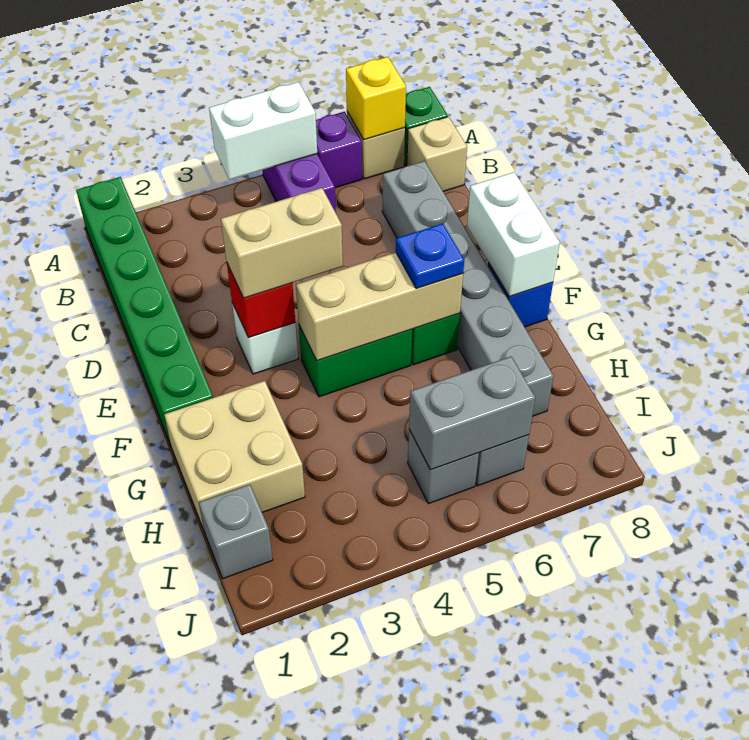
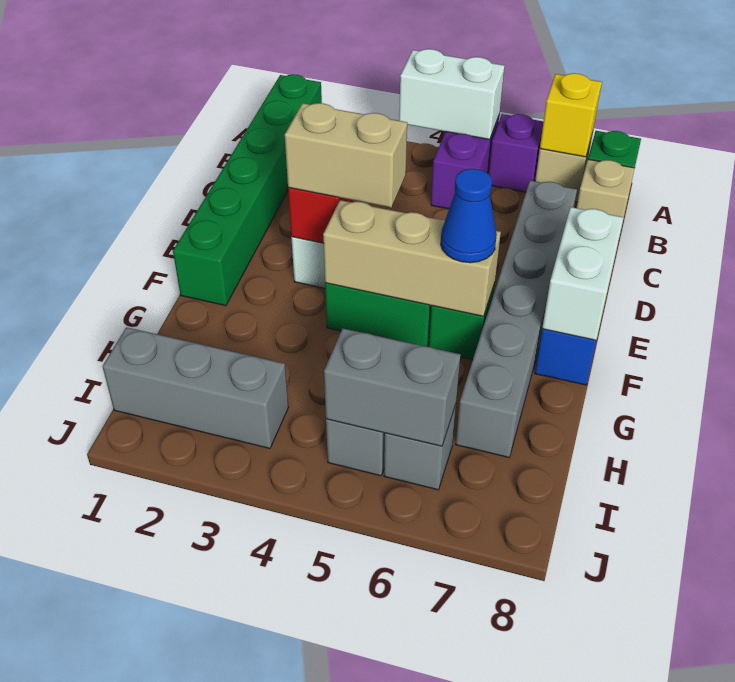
blue 1x1 plate [396,224,464,288] -> blue 1x1 cone [441,169,497,263]
tan 2x2 brick [164,381,305,533] -> none
grey 1x1 brick [199,485,273,579] -> grey 1x3 brick [103,327,288,448]

